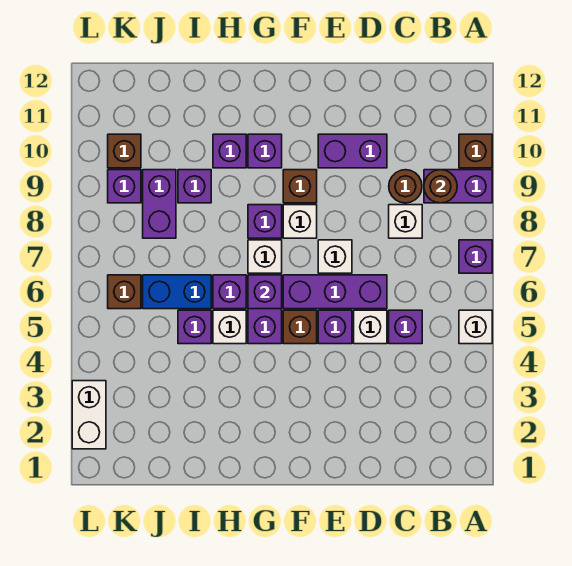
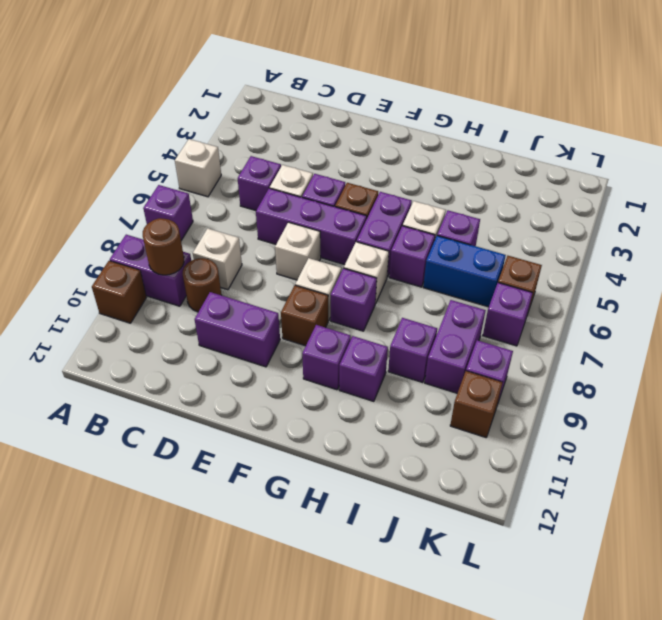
purple 1x1 brick [248,275,282,309] -> purple 1x1 brick moved to [483,283,533,346]
white 1x2 brick [72,381,106,449] -> none

